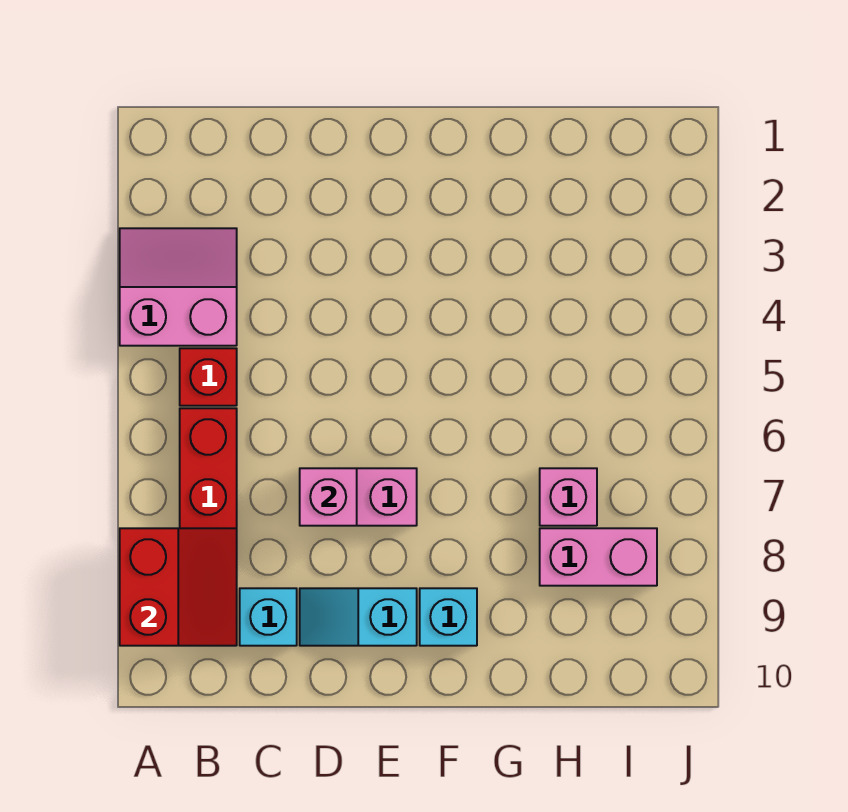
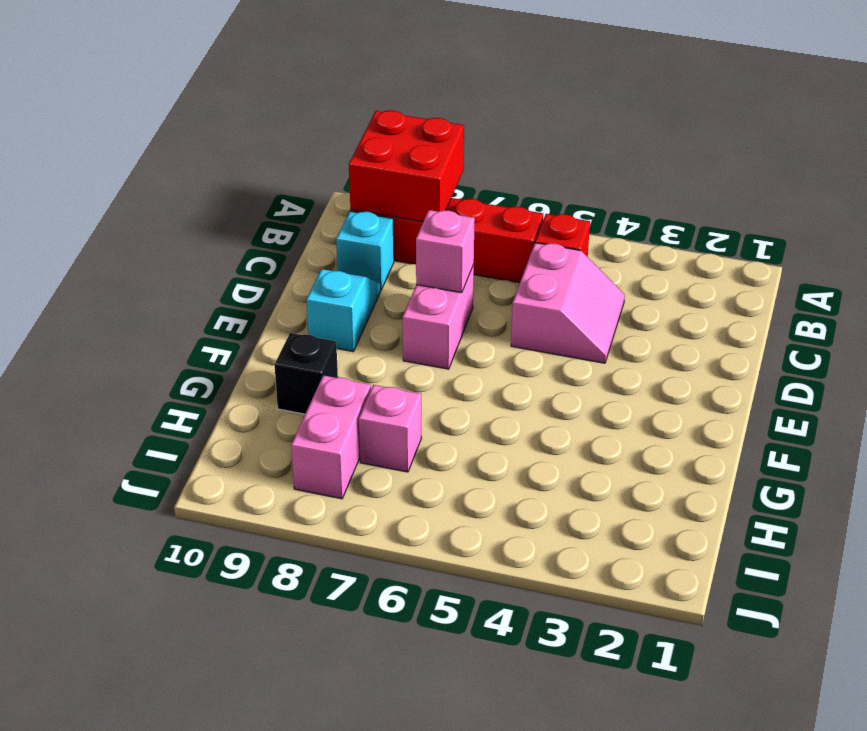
pink 2x2 slope [120,228,237,346] -> pink 2x2 slope moved to [511,243,625,363]
red 2x2 slope [120,528,237,646] -> red 2x2 brick [349,110,464,222]
cyan 1x1 brick [420,588,477,646] -> none
none -> black 1x1 brick [274,333,338,414]

